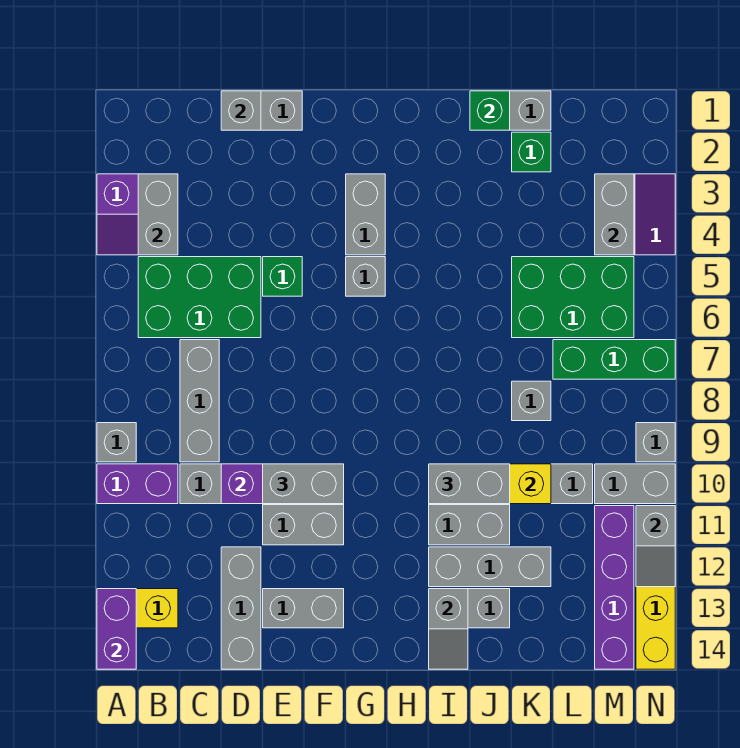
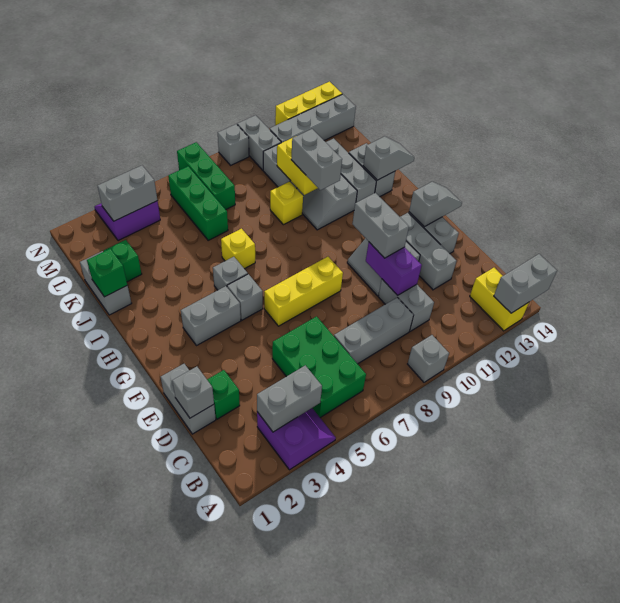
purple 1x2 brick [97,464,178,504] -> none
purple 1x2 brick [97,589,136,669] -> grey 1x2 brick [494,254,557,313]
grey 1x3 brick [221,547,261,669] -> grey 1x3 brick turned to [400,213,456,290]
green 1x1 brick [263,257,302,296] -> green 1x1 brick moved to [207,370,240,419]
none -> yellow 1x3 brick [264,257,343,326]
none -> yellow 1x1 brick [221,229,255,269]
none -> yellow 1x1 brick [270,181,303,225]
green 2x3 brick [512,257,634,338] -> green 1x3 brick [168,166,228,240]
grey 1x1 brick [512,381,551,421] -> grey 1x1 brick moved to [213,257,248,290]
purple 1x4 brick [595,506,634,669] -> grey 1x4 brick [270,94,356,143]
grey 1x2 slope [636,506,675,587] -> grey 1x2 slope moved to [409,182,462,227]

